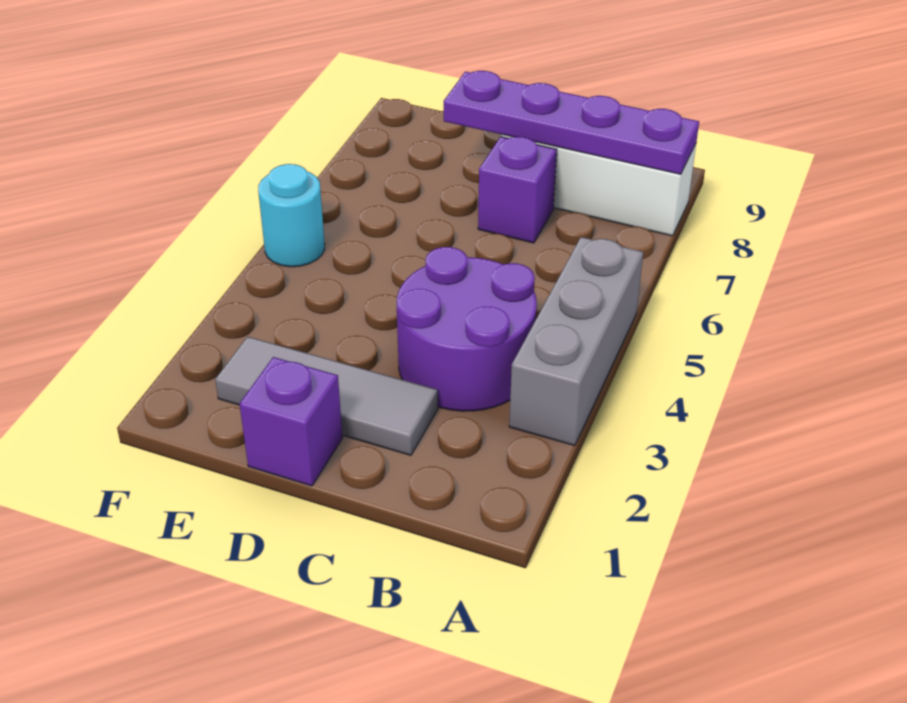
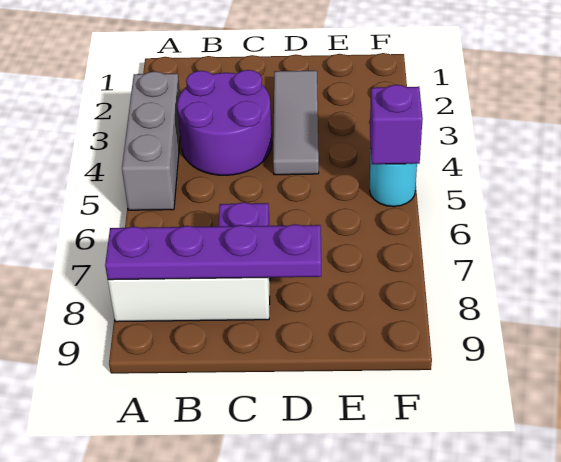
grey 1x3 tile [215,337,438,455] -> grey 1x3 tile turned to [273,71,319,175]
purple 1x1 brick [240,357,342,486] -> purple 1x1 brick moved to [370,85,423,164]

